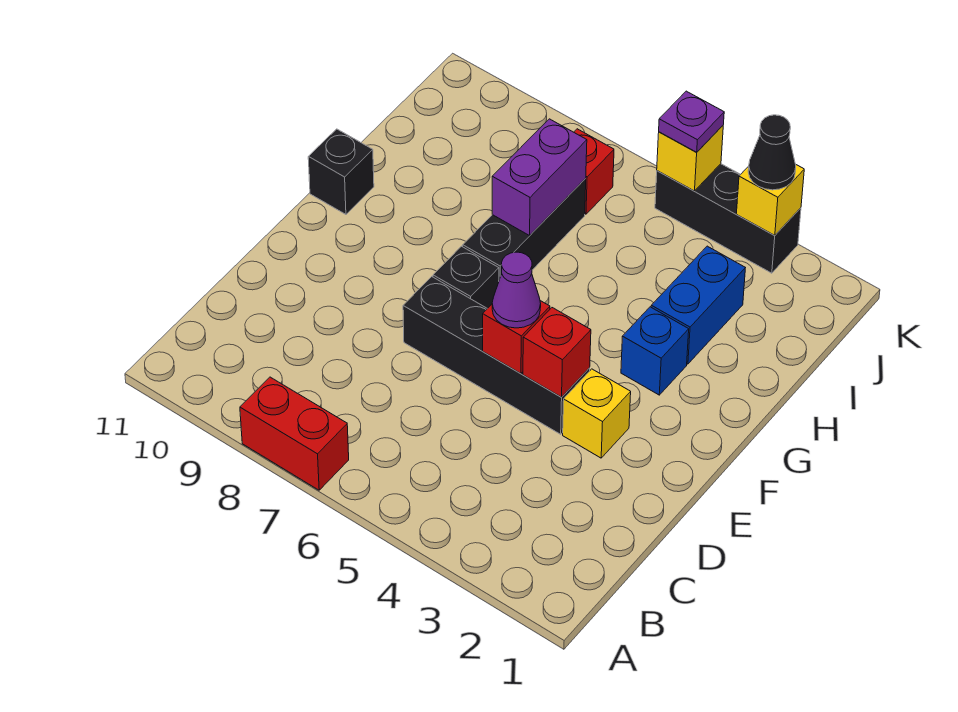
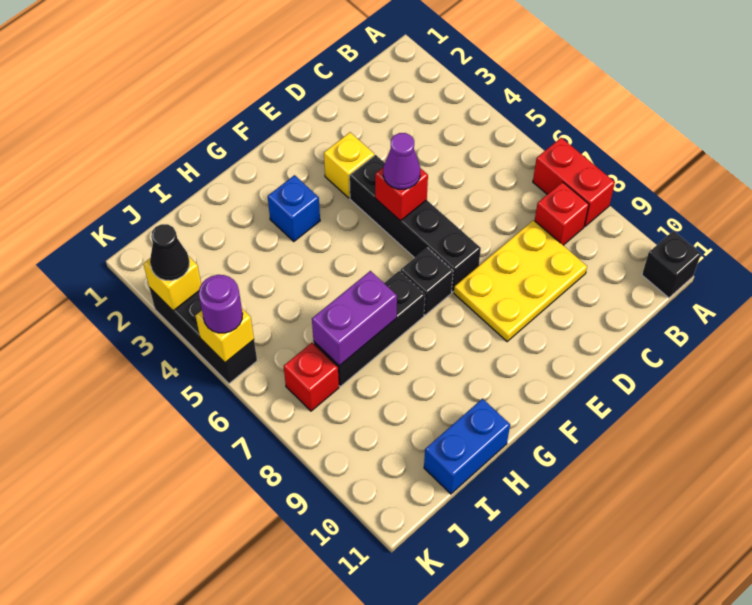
none -> yellow 2x3 plate [454,220,587,342]
red 1x1 brick [523,308,591,397] -> red 1x1 brick moved to [535,182,589,245]
black 1x1 brick [308,129,374,214] -> black 1x1 brick moved to [642,231,701,298]
blue 1x2 brick [651,246,745,364] -> blue 1x2 brick moved to [424,399,510,494]
purple 1x1 plate [659,91,724,152] -> purple 1x1 round brick [199,275,243,333]

